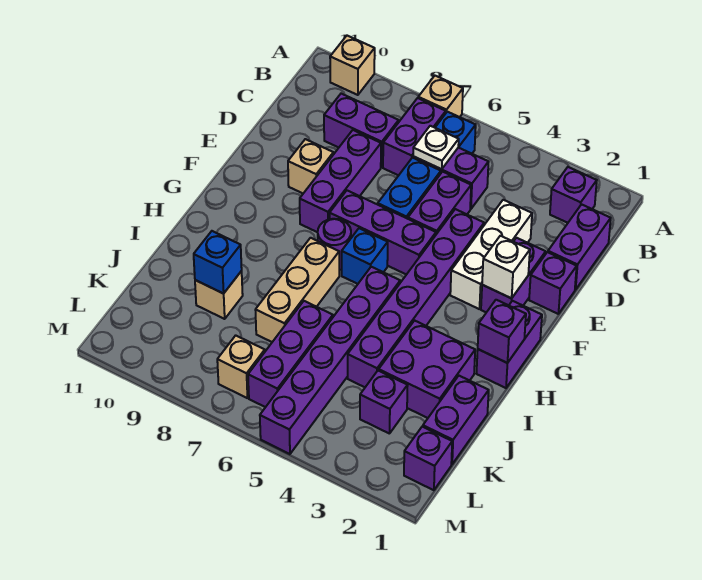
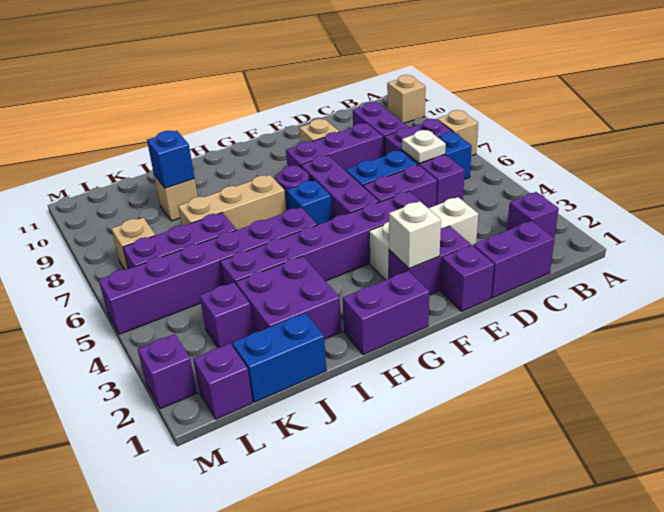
purple 1x1 brick [478,300,526,363] -> purple 1x1 brick moved to [138,334,197,409]
purple 1x2 brick [423,376,489,464] -> blue 1x2 brick [232,313,326,402]

